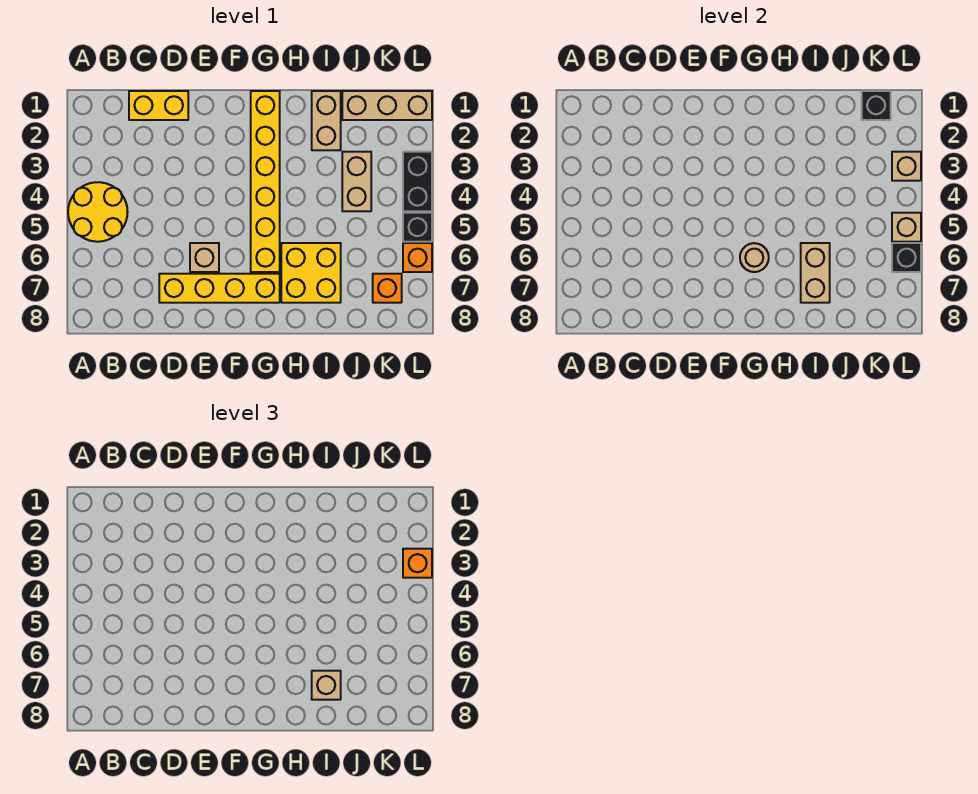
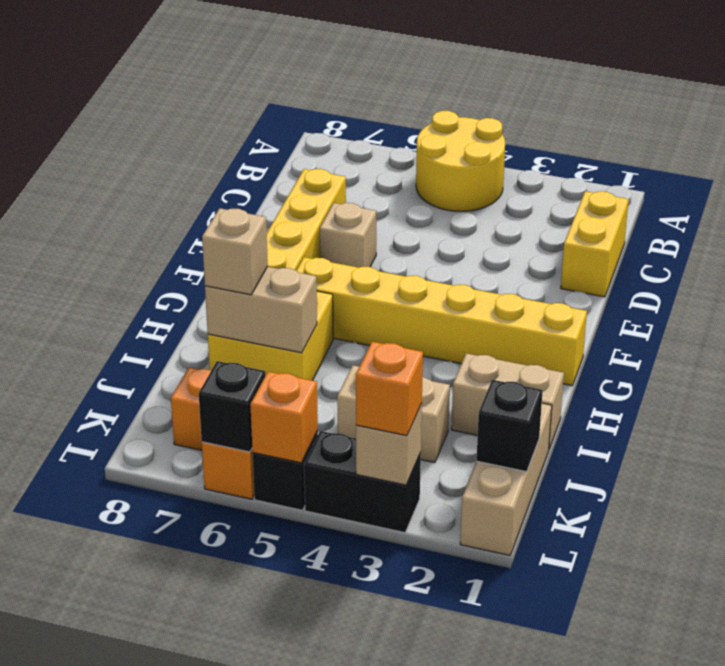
tan 1x1 round brick [740,243,769,272] -> none
tan 1x1 brick [892,213,921,242] -> orange 1x1 brick [250,372,318,463]

